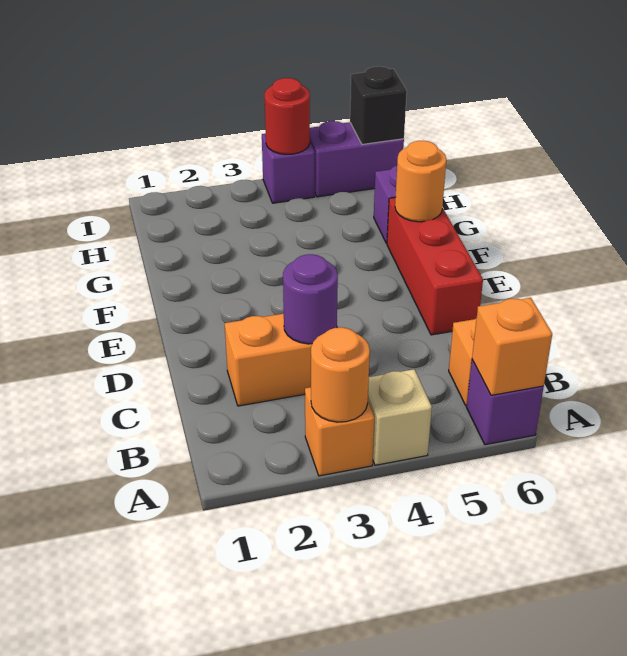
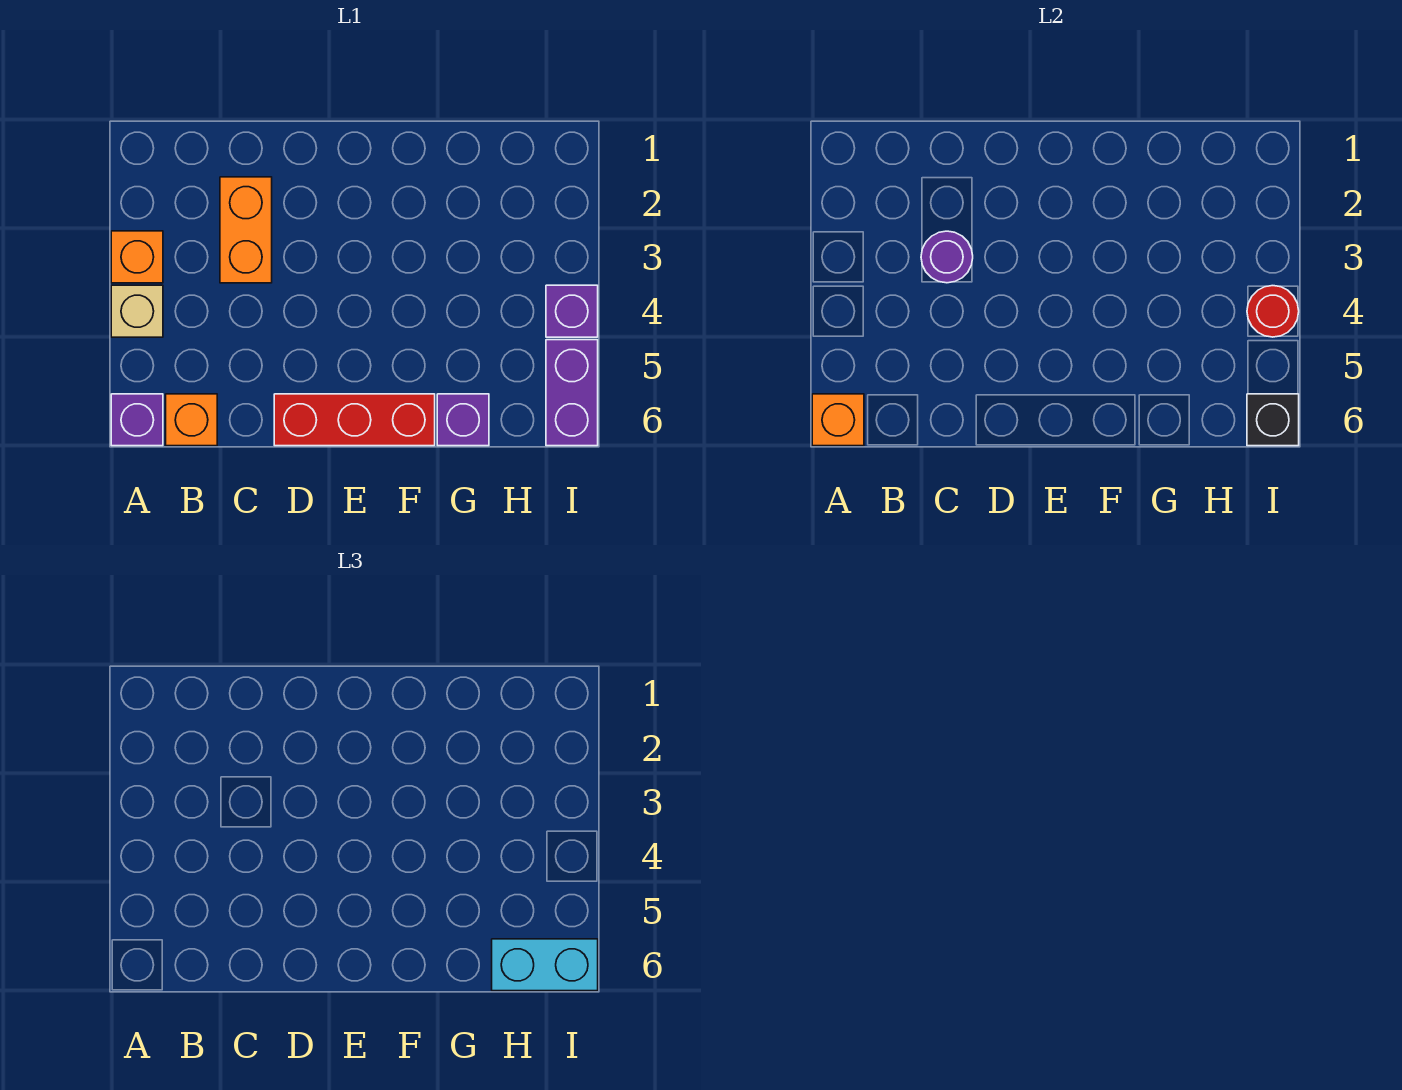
orange 1x1 round brick [311,327,370,422] -> none
orange 1x1 round brick [395,141,446,222] -> none
none -> cyan 1x2 brick [492,939,598,991]

